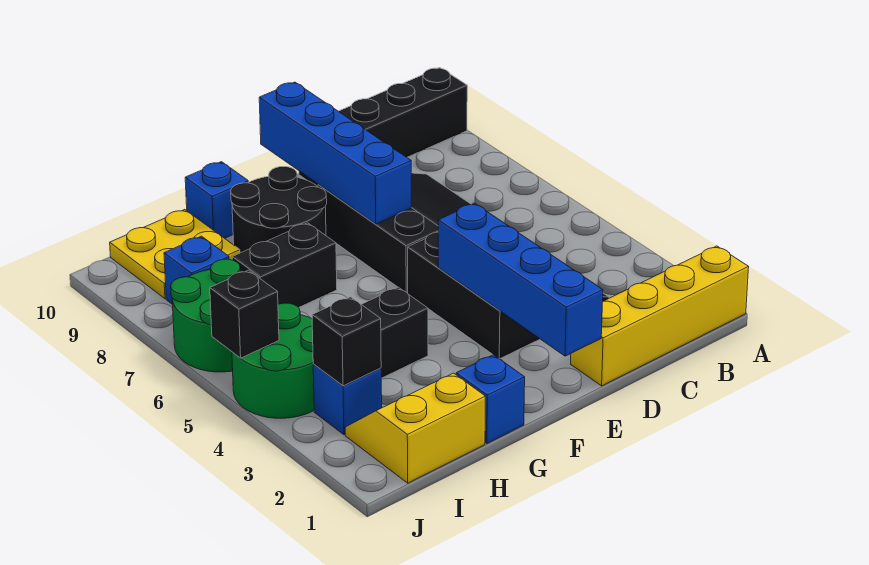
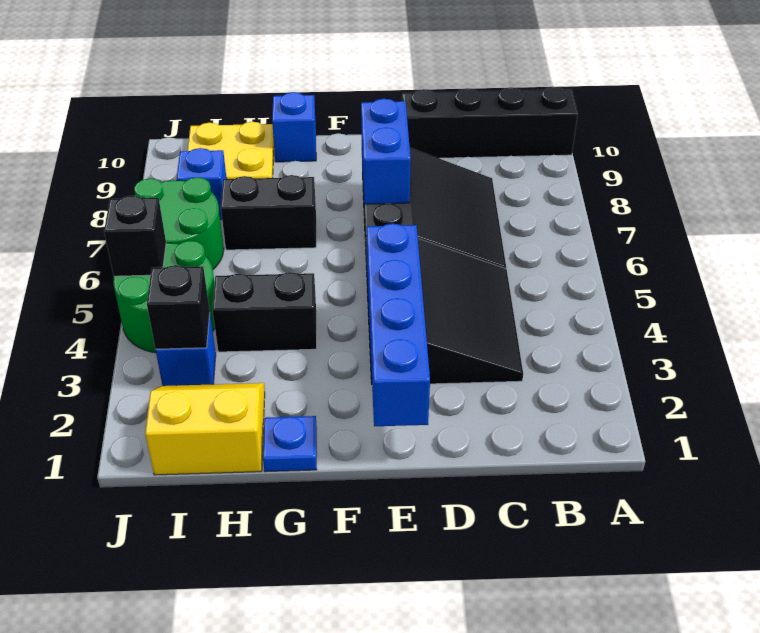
yellow 1x4 brick [571,246,749,386] -> none
blue 1x4 brick [259,82,411,224] -> blue 1x2 brick [361,99,411,204]
black 2x2 round brick [231,167,327,253] -> none
blue 1x1 brick [456,355,525,443] -> blue 1x1 plate [263,416,317,472]

